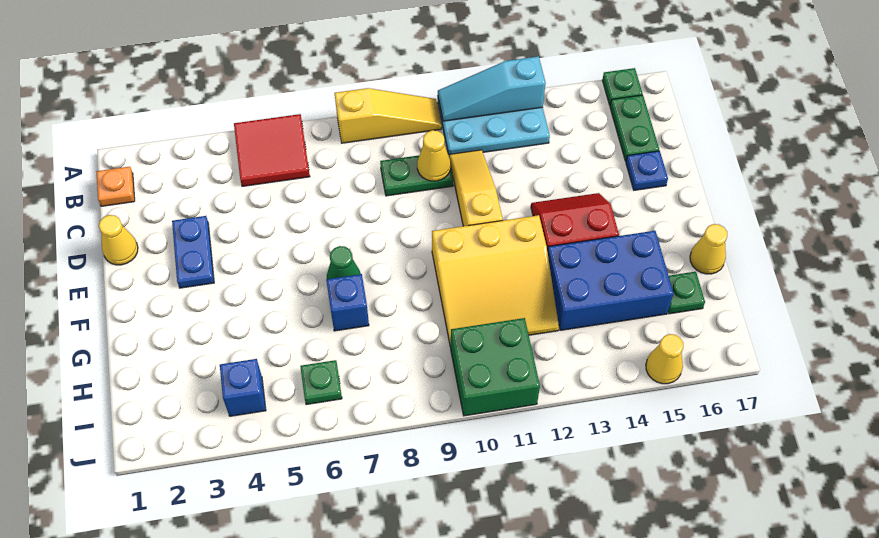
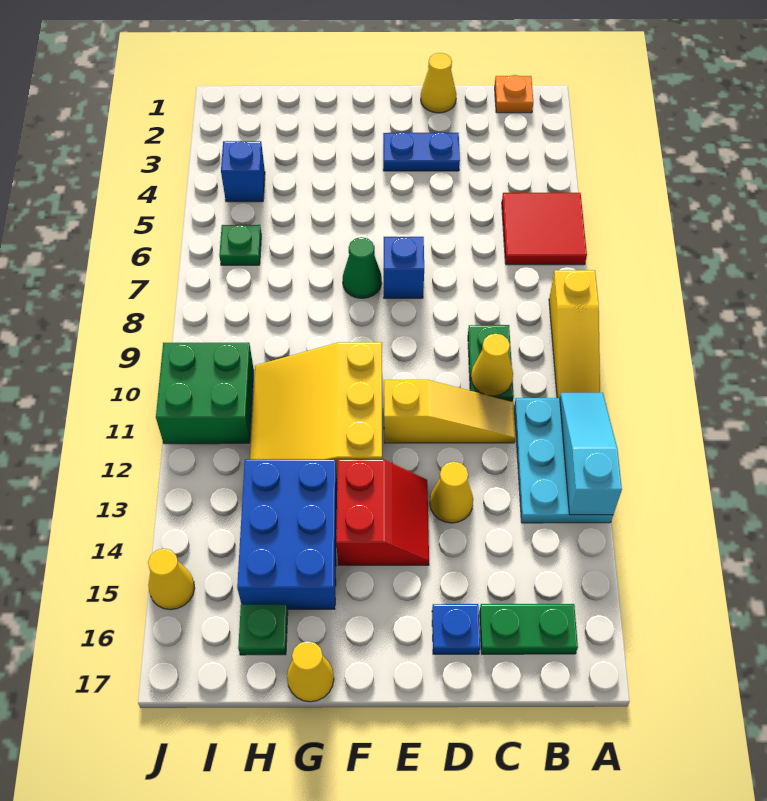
green 1x1 plate [602,68,643,105] -> none
none -> yellow 1x1 cone [430,462,473,523]
blue 1x1 brick [326,274,369,331] -> blue 1x1 brick moved to [384,237,424,298]

